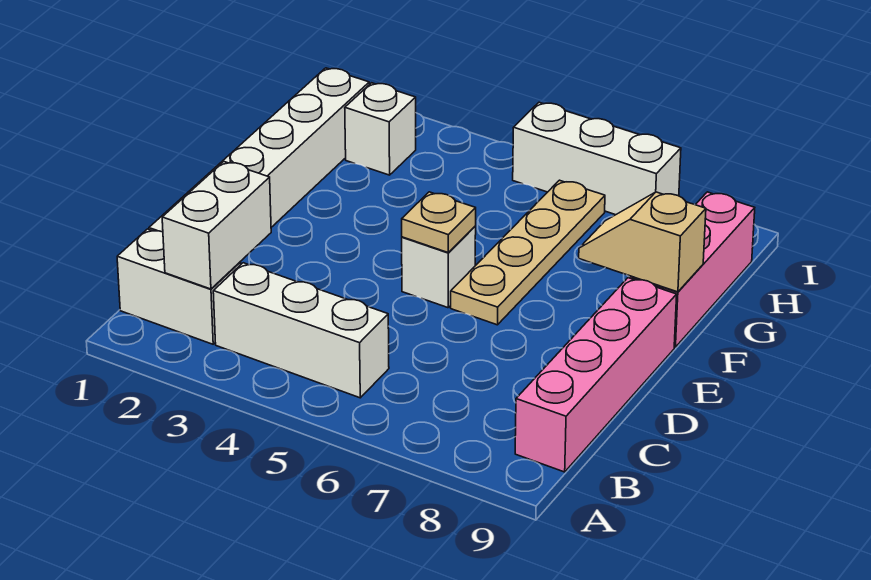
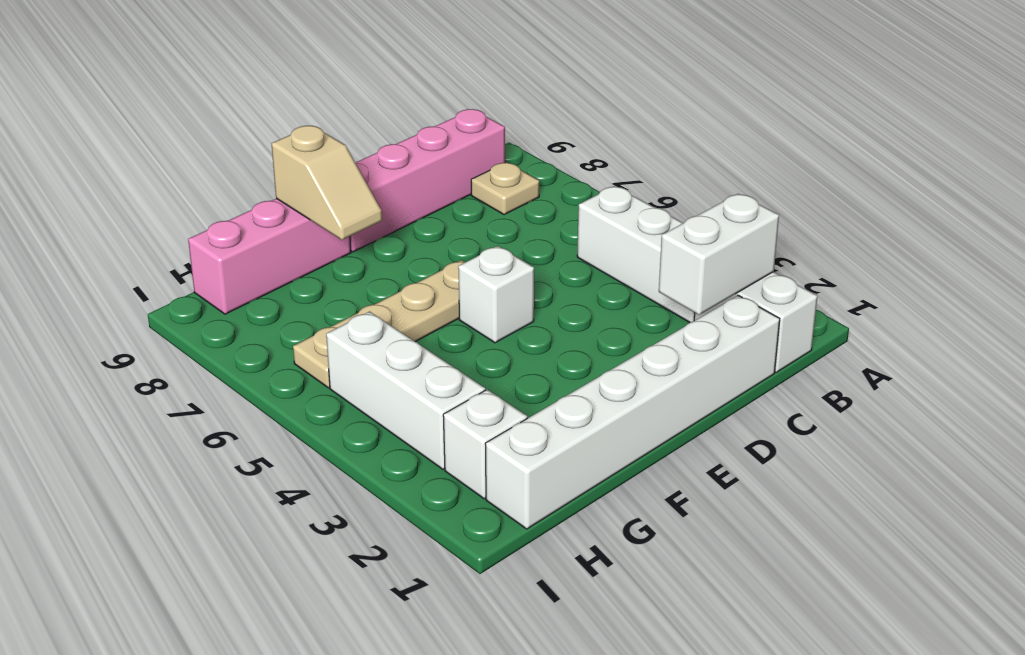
tan 1x1 plate [402,192,476,252] -> tan 1x1 plate moved to [471,162,539,215]
white 1x3 brick [513,102,681,215] -> white 1x3 brick moved to [326,312,485,469]

